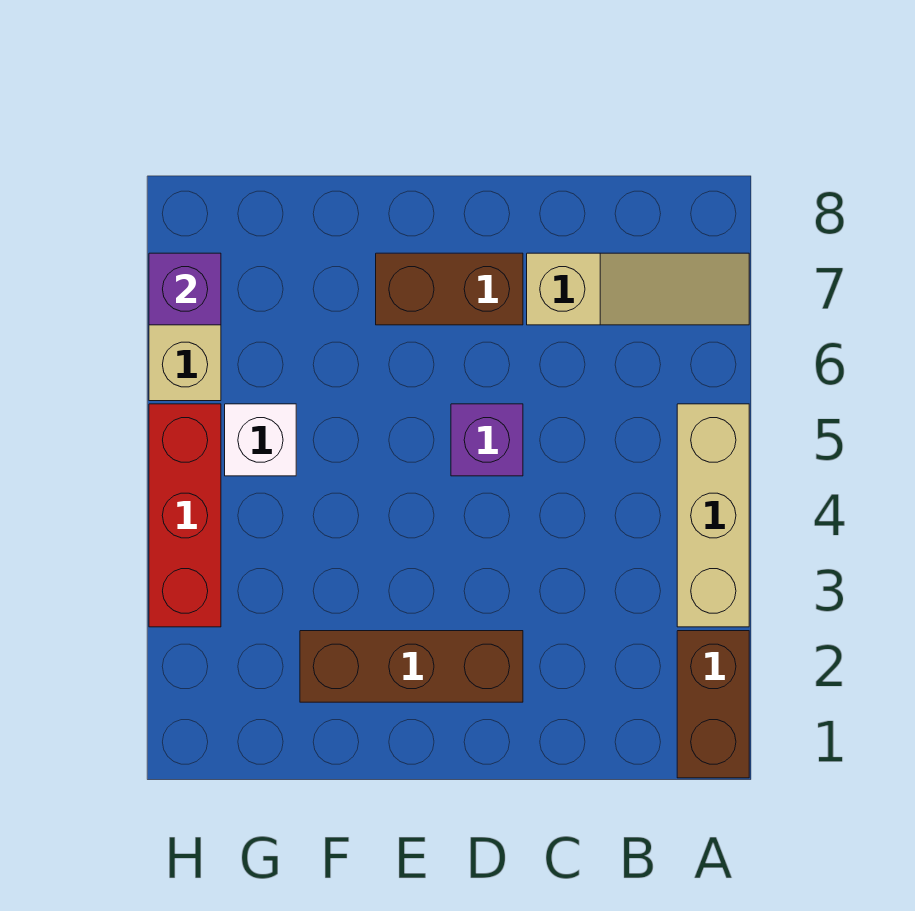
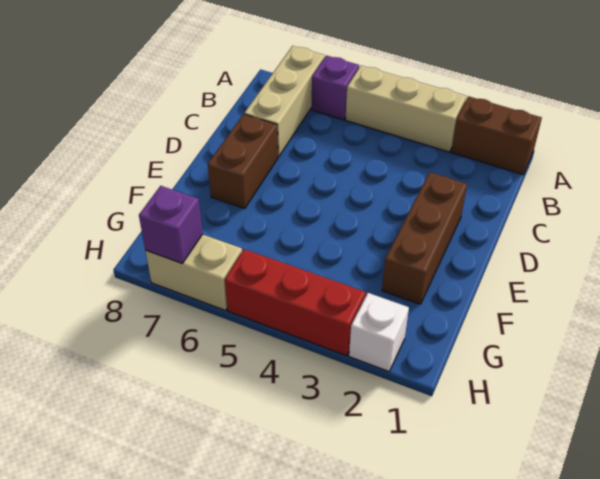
tan 1x3 slope [527,253,749,325] -> tan 1x3 brick [244,46,325,157]
purple 1x1 brick [451,404,523,476] -> purple 1x1 brick moved to [312,56,359,120]
white 1x1 brick [225,404,296,476] -> white 1x1 brick moved to [349,293,409,371]

